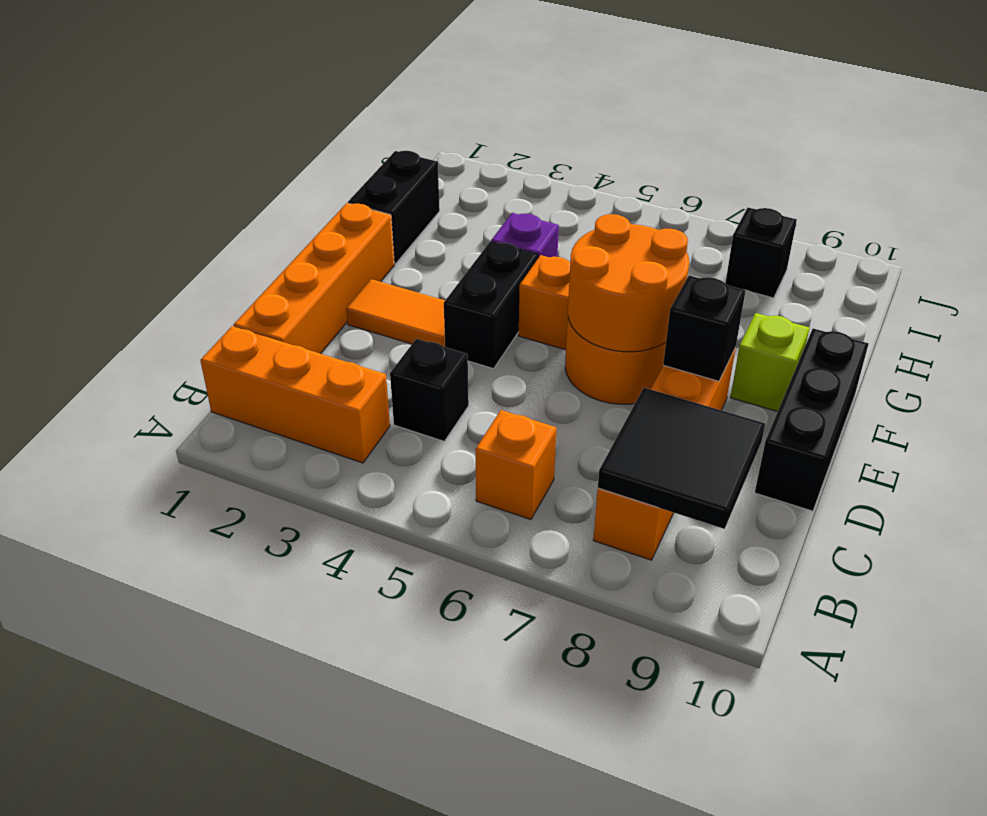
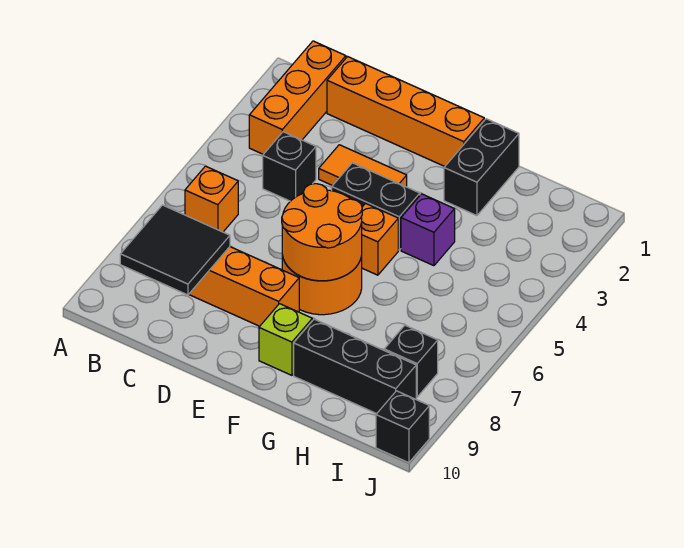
black 1x3 brick [755,328,868,511] -> black 1x3 brick moved to [294,319,416,414]
orange 1x2 tile [346,279,445,347] -> orange 1x2 tile turned to [319,145,407,187]
black 1x1 brick [663,275,746,381] -> black 1x1 brick moved to [376,391,429,463]
black 1x2 brick [348,151,440,264] -> black 1x2 brick turned to [444,119,519,216]

